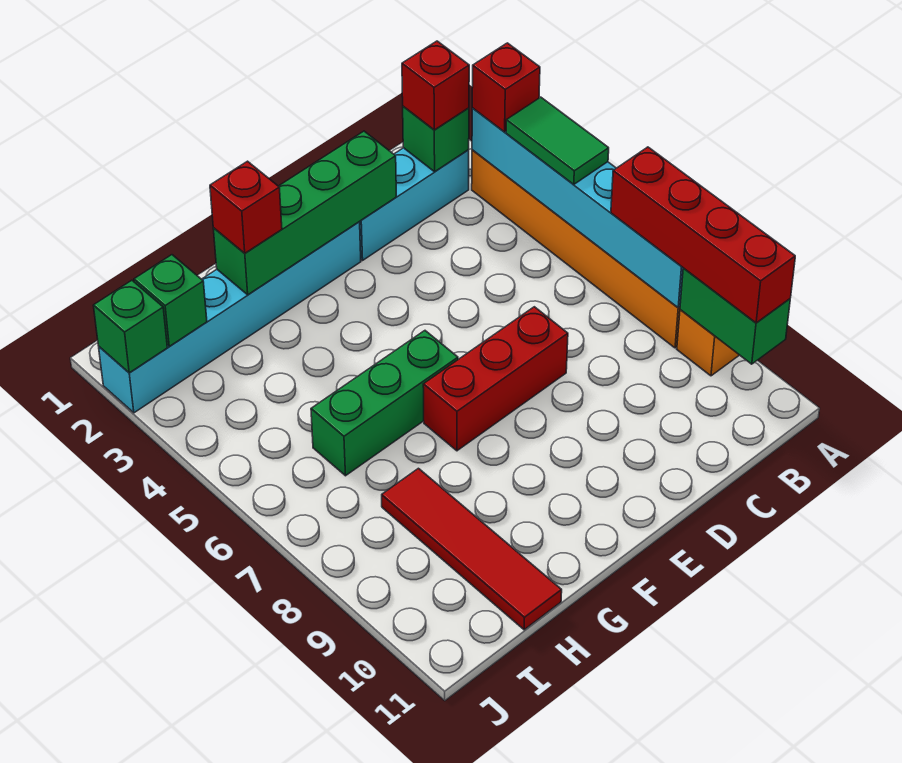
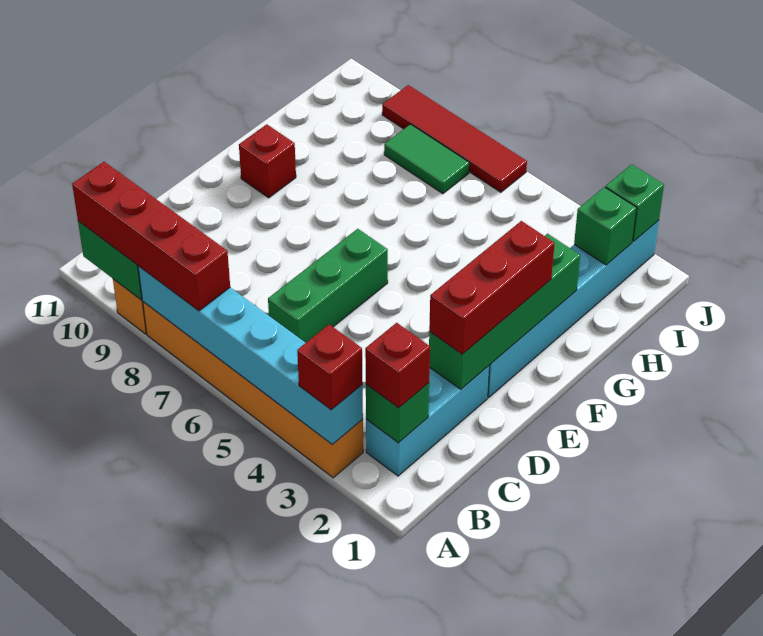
green 1x2 tile [506,97,609,184] -> green 1x2 tile moved to [384,124,469,194]
red 1x3 brick [423,307,568,451] -> red 1x3 brick moved to [429,221,555,354]
green 1x3 brick [311,331,458,476] -> green 1x3 brick moved to [268,229,388,343]
red 1x1 brick [210,161,282,253] -> red 1x1 brick moved to [239,124,296,198]
red 1x4 tile [382,468,562,630] -> red 1x4 tile moved to [382,85,527,192]

